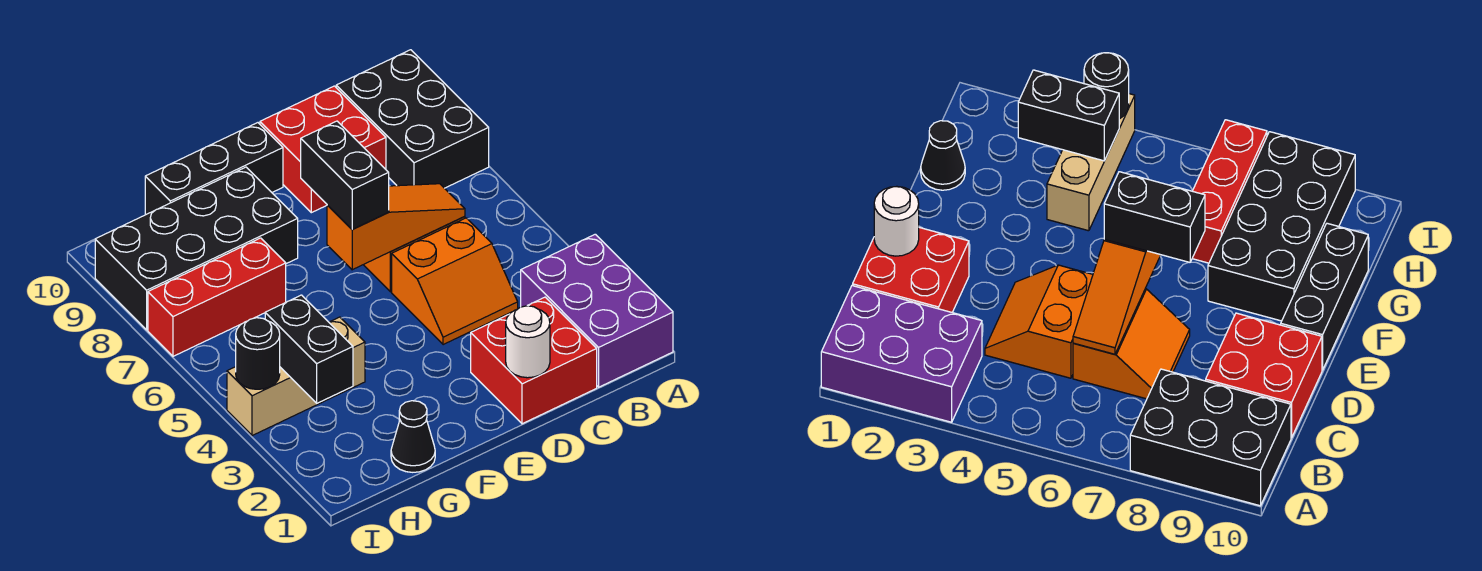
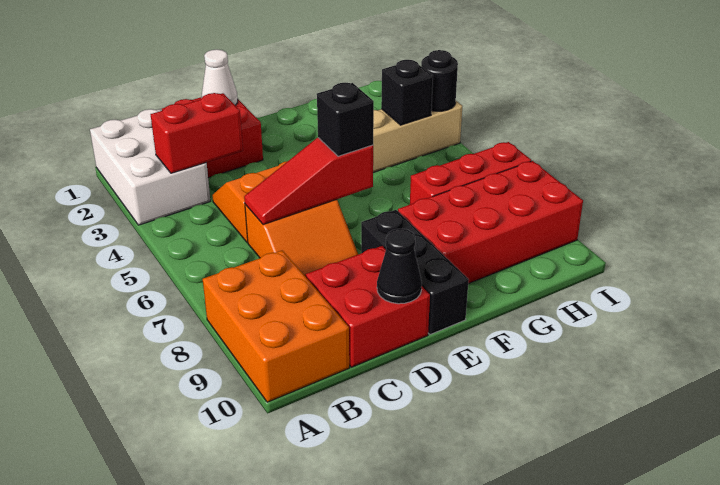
purple 2x3 brick [521,234,673,387] -> white 2x3 brick [90,109,210,225]
black 2x3 brick [336,50,489,188] -> orange 2x3 brick [203,250,349,402]
none -> red 1x2 brick [151,93,243,173]
orange 1x3 slope [327,184,465,270] -> red 1x3 slope [244,138,373,225]
white 1x1 round brick [506,306,550,378] -> white 1x1 cone [202,49,238,105]
black 1x2 brick [301,121,389,229] -> black 1x1 brick [317,83,374,156]
black 1x3 brick [145,123,283,215] -> black 1x3 brick turned to [361,210,469,335]
black 2x4 brick [95,167,298,330] -> red 2x4 brick [398,161,583,284]
black 1x1 cone [391,401,435,472] -> black 1x1 cone moved to [377,229,422,304]
black 1x2 brick [265,295,353,403] -> black 1x1 brick [381,60,433,125]

